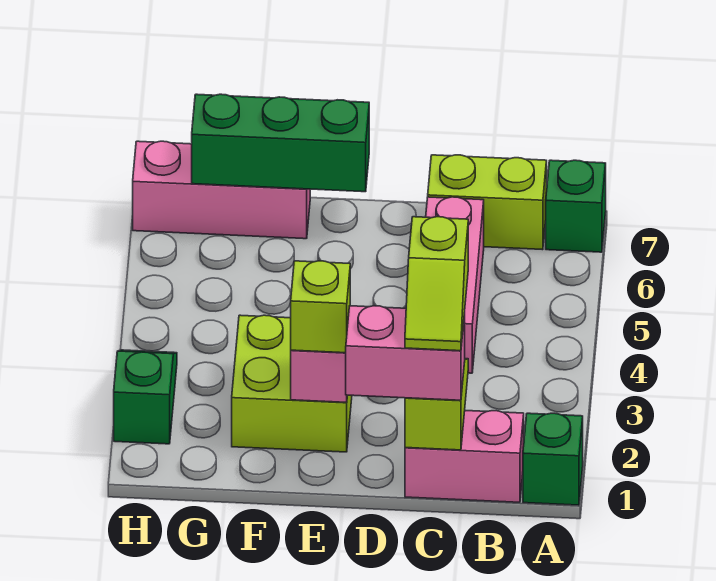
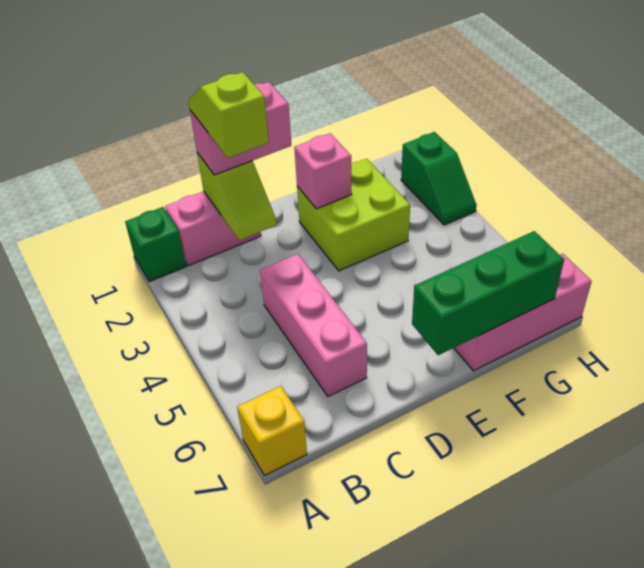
green 1x1 brick [546,160,606,252] -> yellow 1x1 brick [237,386,307,476]
lime 1x2 brick [428,155,547,250] -> none
lime 1x1 brick [291,261,350,353] -> none

